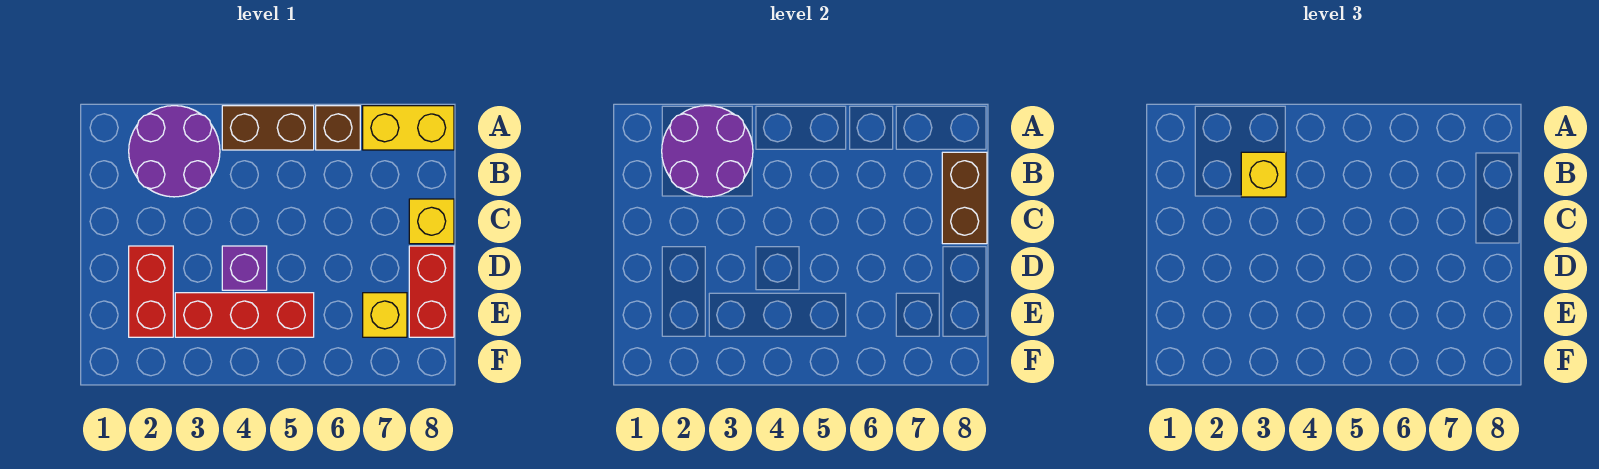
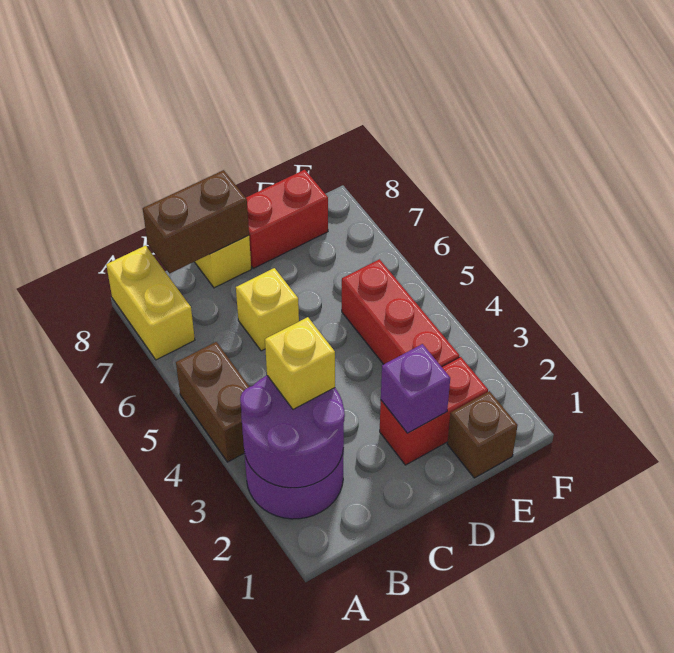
brown 1x1 brick [316,106,360,150] -> brown 1x1 brick moved to [447,391,518,478]
purple 1x1 brick [222,246,267,290] -> purple 1x1 brick moved to [381,344,450,433]
yellow 1x1 brick [363,293,407,337] -> yellow 1x1 brick moved to [236,268,299,351]

